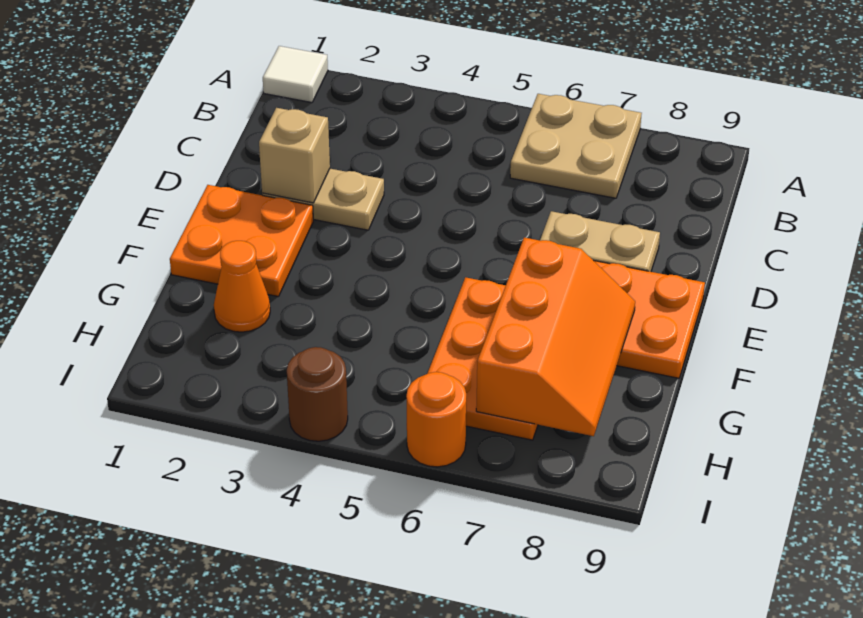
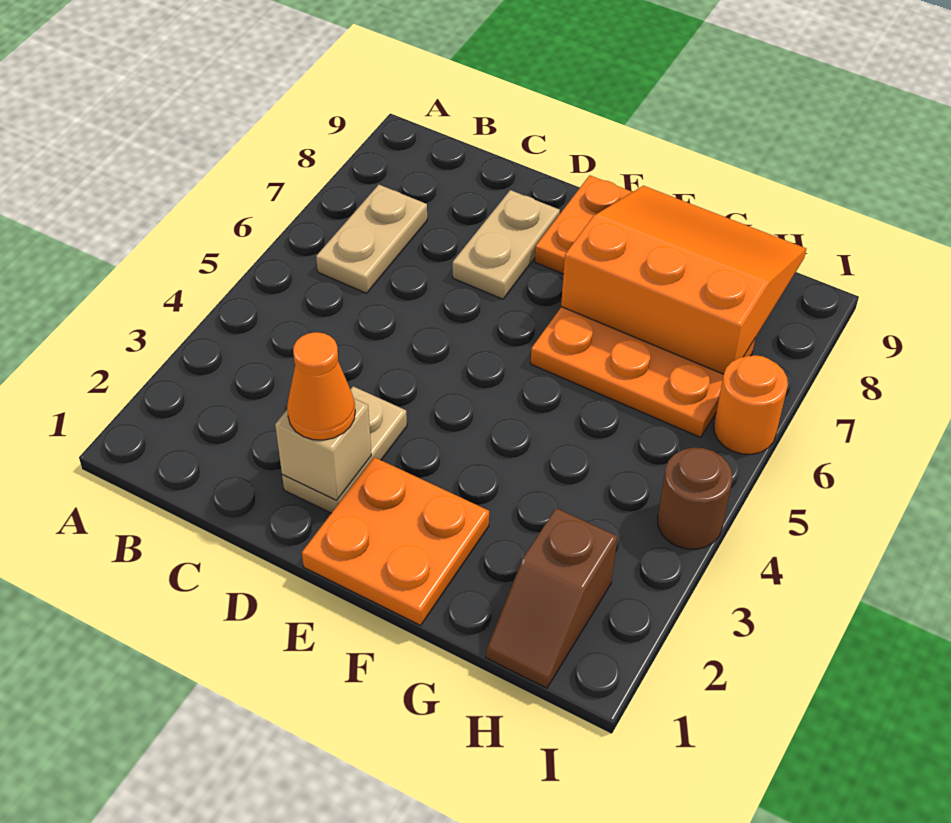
white 1x1 tile [263,46,328,103] -> none
tan 2x2 plate [510,94,642,198] -> tan 1x2 plate [316,185,427,293]
orange 2x3 slope [476,238,635,436] -> orange 3x3 slope [561,186,806,374]
orange 1x1 cone [214,241,270,332] -> orange 1x1 cone moved to [287,332,355,440]
none -> brown 1x2 slope [486,508,617,688]

